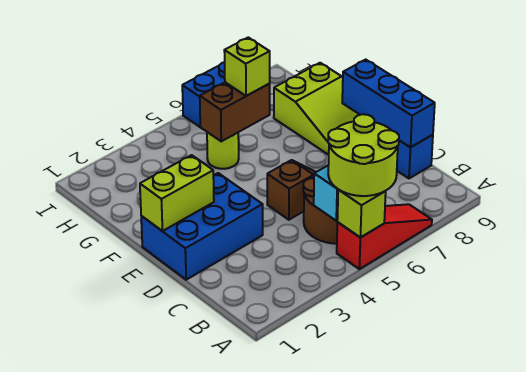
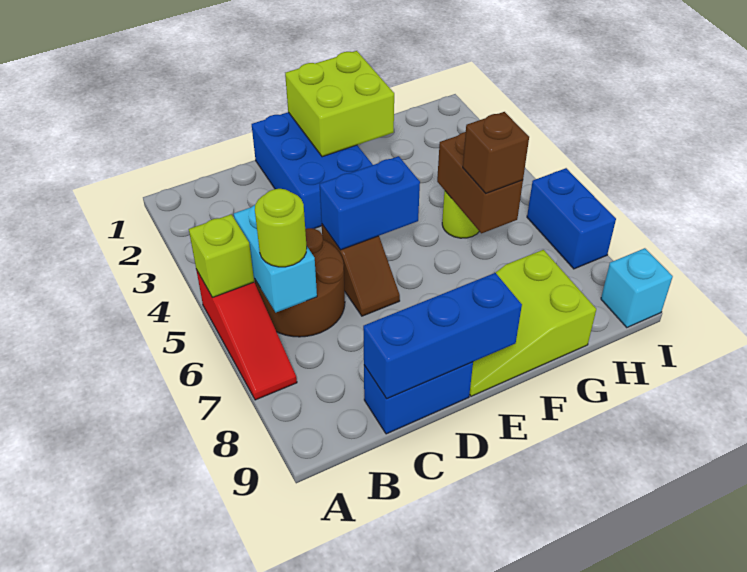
lime 2x2 round brick [328,114,399,196] -> lime 1x1 round brick [255,189,307,267]
none -> blue 1x2 brick [320,156,420,250]
lime 1x2 brick [140,155,214,231] -> lime 2x2 brick [285,51,394,157]
lime 1x1 brick [224,37,270,96] -> brown 1x1 brick [463,112,529,193]
none -> cyan 1x1 brick [601,248,673,328]

